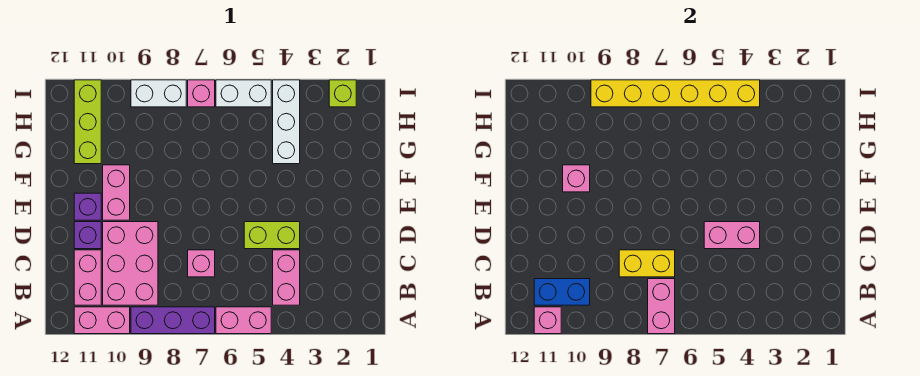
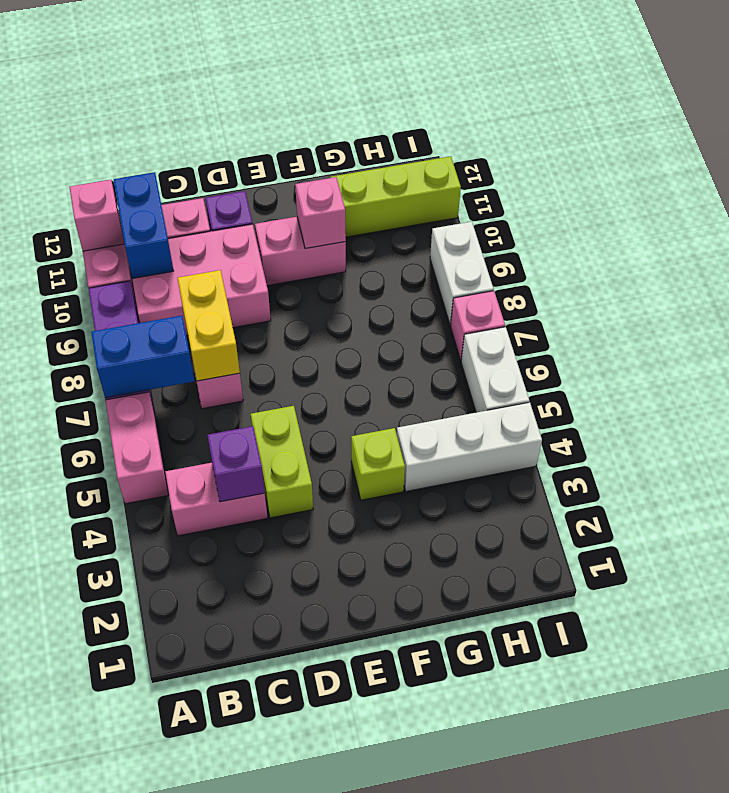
pink 1x2 brick [648,279,675,334] -> blue 1x2 brick [91,316,194,398]
pink 1x2 brick [704,222,760,249] -> none
purple 1x1 brick [74,193,101,220] -> purple 1x1 brick moved to [207,426,265,502]
lime 1x1 brick [329,80,356,107] -> lime 1x1 brick moved to [351,428,405,500]
yellow 1x6 brick [591,80,760,107] -> none

